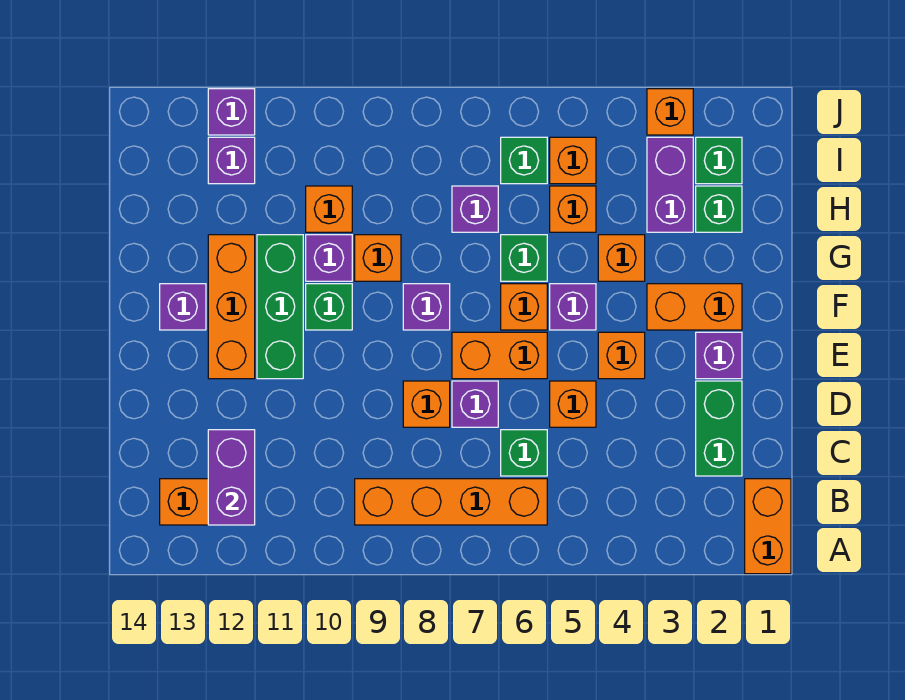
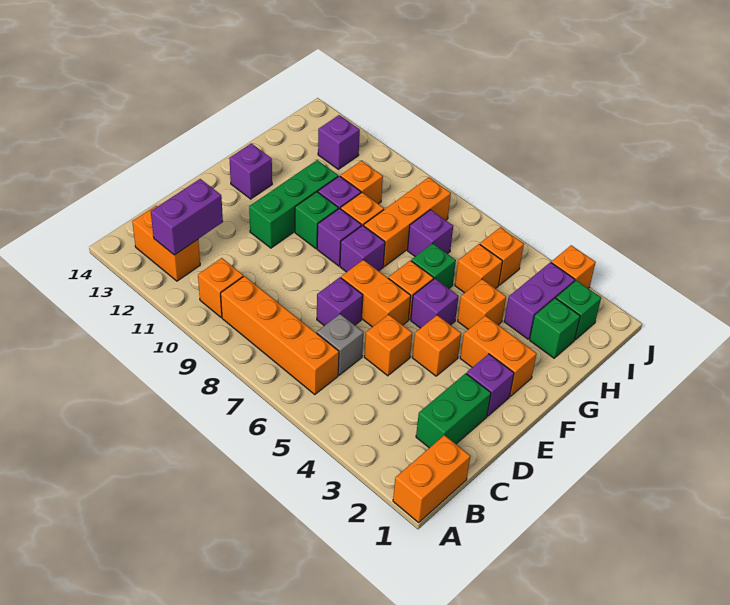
green 1x1 brick [501,430,547,476] -> grey 1x1 brick [317,314,364,375]
orange 1x1 brick [403,381,450,427] -> orange 1x1 brick moved to [198,258,243,317]
orange 1x3 brick [208,235,255,379] -> orange 1x3 brick moved to [364,177,451,266]
green 1x1 brick [501,137,547,184] -> none
purple 1x1 brick [208,89,255,135] -> purple 1x1 brick moved to [317,208,362,266]

